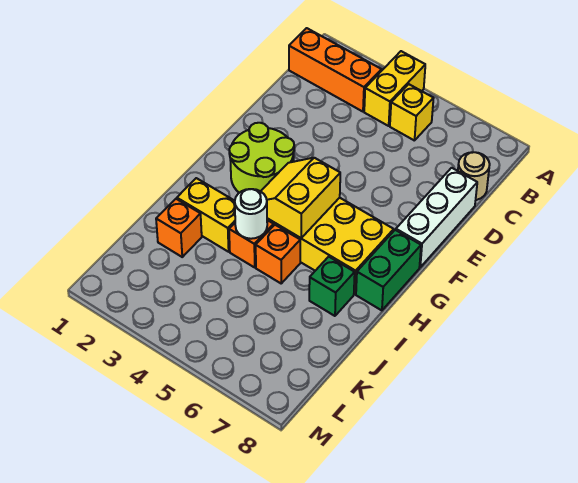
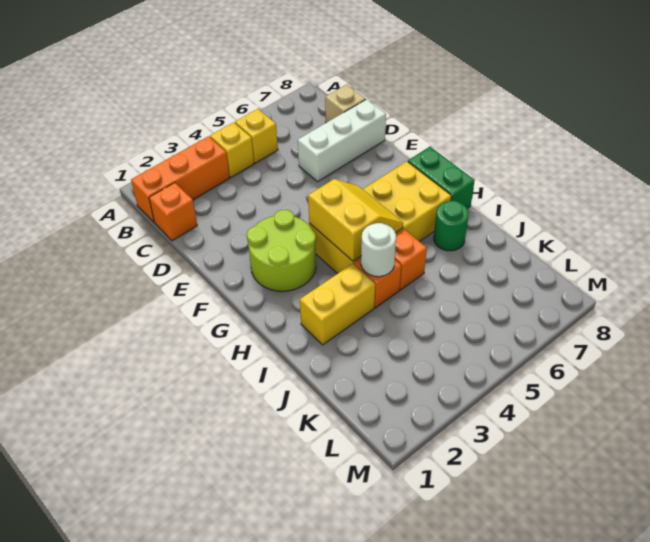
yellow 1x2 brick [364,51,425,126] -> yellow 1x1 brick [210,122,254,177]
tan 1x1 round brick [458,152,490,200] -> tan 1x1 brick [325,84,366,123]
white 1x3 brick [396,168,477,267] -> white 1x3 brick turned to [298,99,386,182]
yellow 2x2 slope [261,158,340,238] -> yellow 2x2 slope turned to [308,179,403,261]
green 1x1 brick [309,257,355,316] -> green 1x1 round brick [434,201,469,251]
orange 1x1 brick [156,199,202,257] -> orange 1x1 brick moved to [149,183,197,241]

